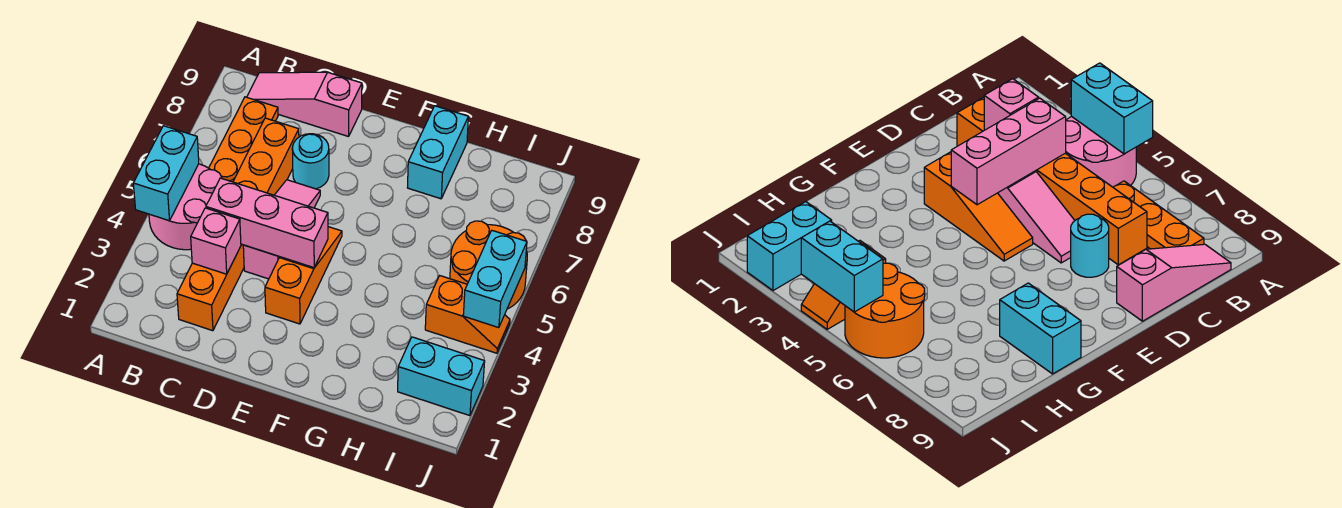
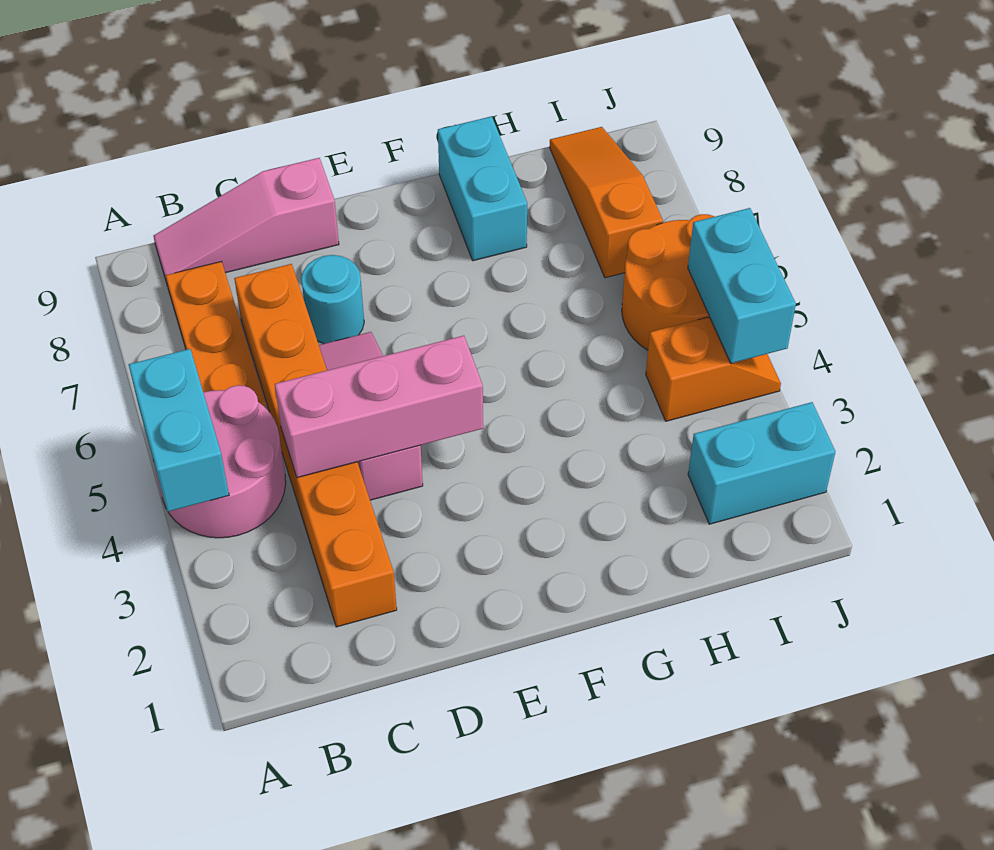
pink 1x1 brick [191,208,241,274] -> none
orange 1x3 slope [265,227,342,324] -> orange 1x3 slope moved to [550,127,663,278]

